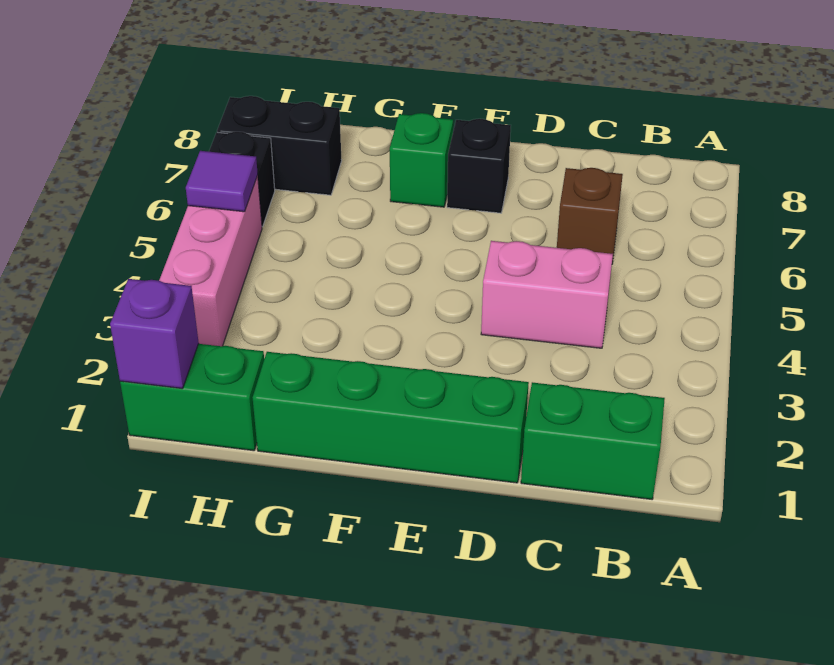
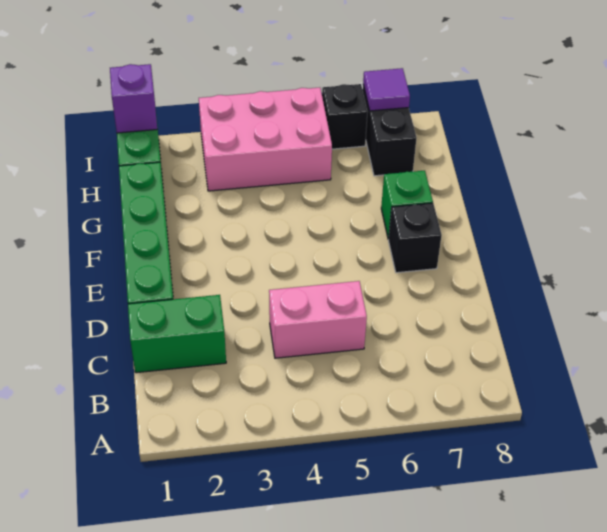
green 1x2 brick [521,382,665,499] -> green 1x2 brick turned to [128,295,226,373]
pink 1x2 brick [481,241,613,348] -> pink 1x2 brick turned to [269,281,367,358]
brown 1x1 brick [557,168,623,264] -> none
pink 1x3 brick [159,176,262,346] -> pink 2x3 brick [199,88,332,191]
purple 1x1 tile [186,151,258,212] -> purple 1x1 tile moved to [363,68,410,111]

